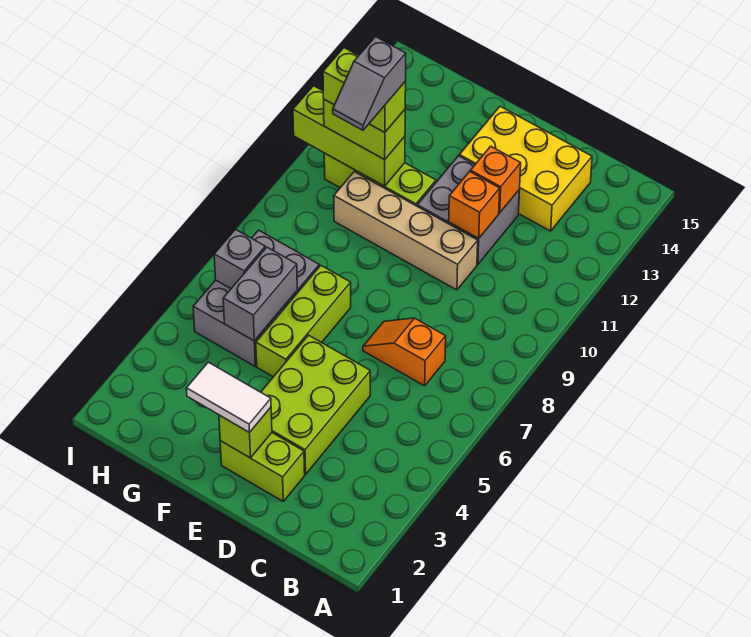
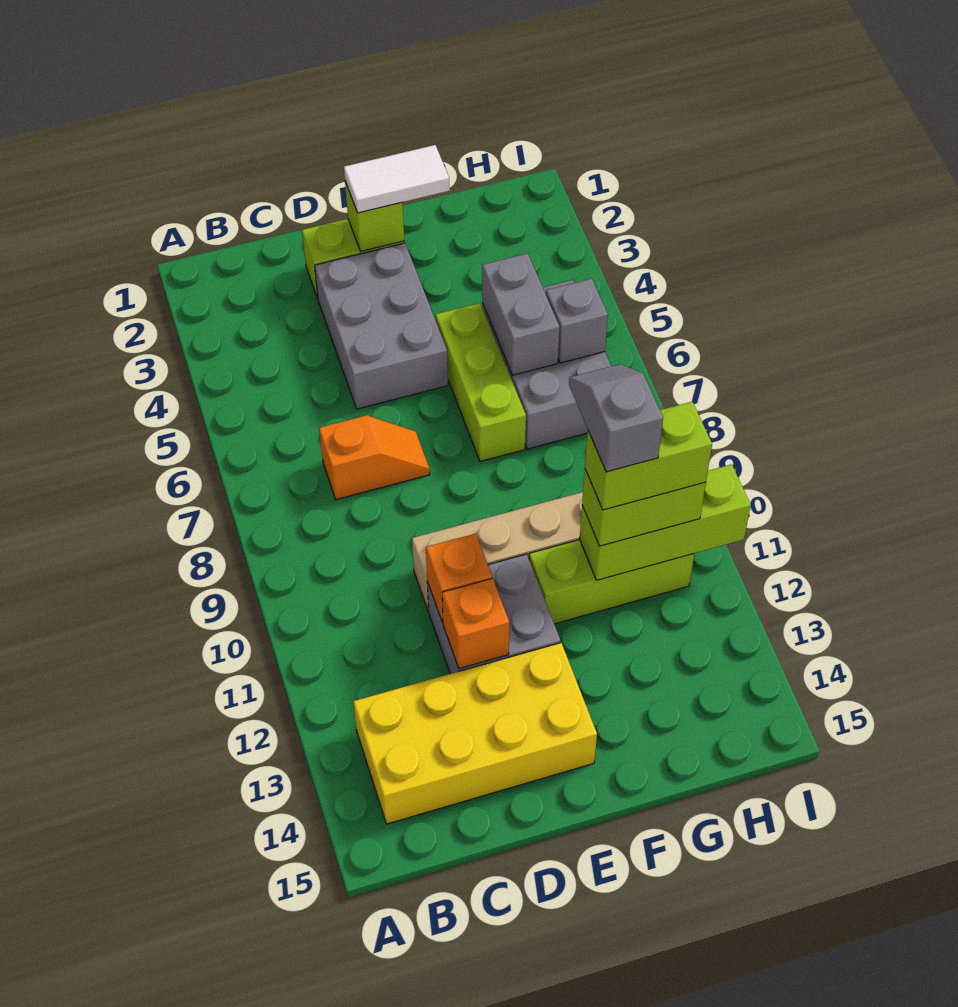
yellow 2x3 brick [459,106,592,231] -> yellow 2x4 brick [353,643,597,824]
lime 2x3 brick [261,335,370,474] -> grey 2x3 brick [315,243,448,409]

